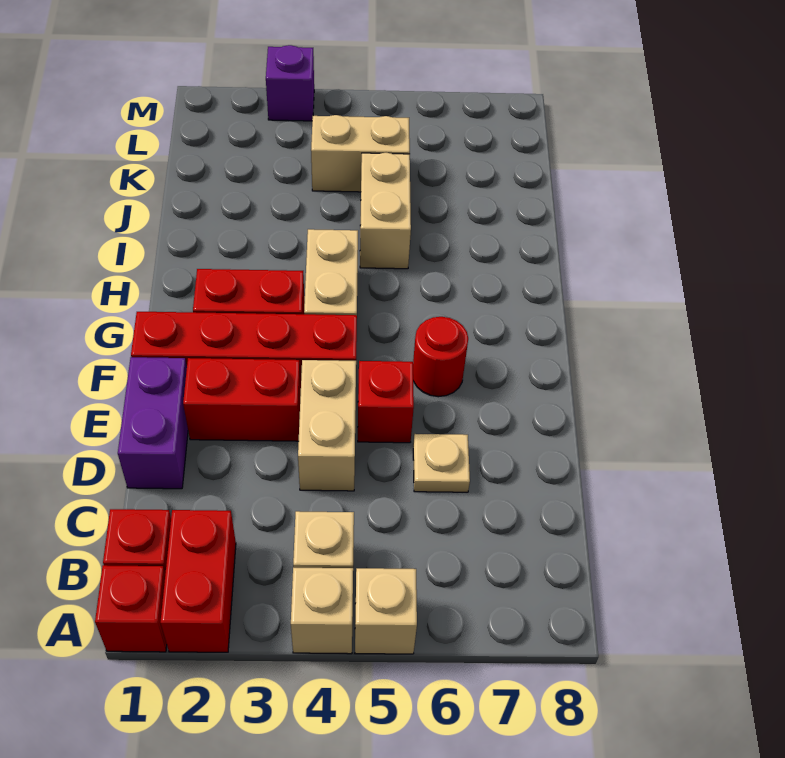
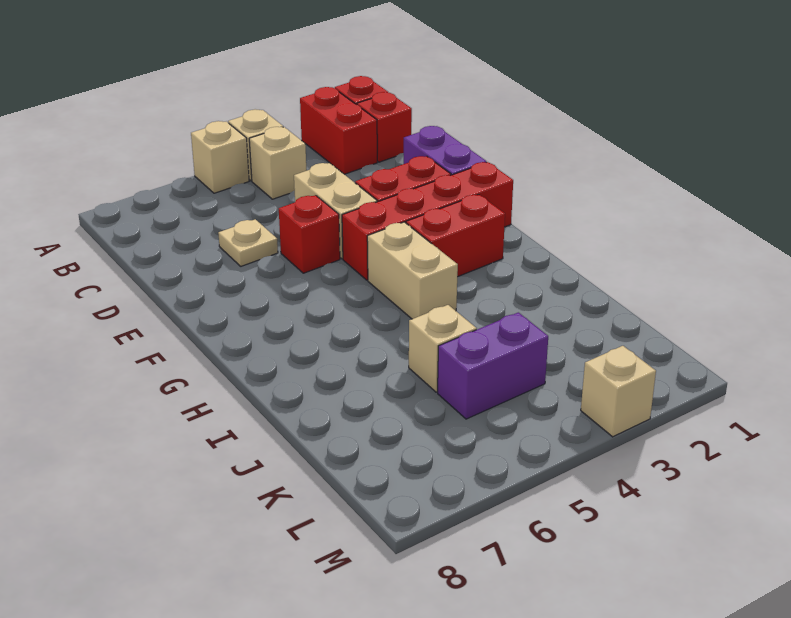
red 1x1 round brick [413,317,468,397] -> none
tan 1x2 brick [360,153,411,269] -> tan 1x1 brick [409,305,477,392]
tan 1x2 brick [311,115,410,192] -> purple 1x2 brick [438,312,548,419]
purple 1x1 brick [266,45,314,121] -> tan 1x1 brick [581,346,656,437]

